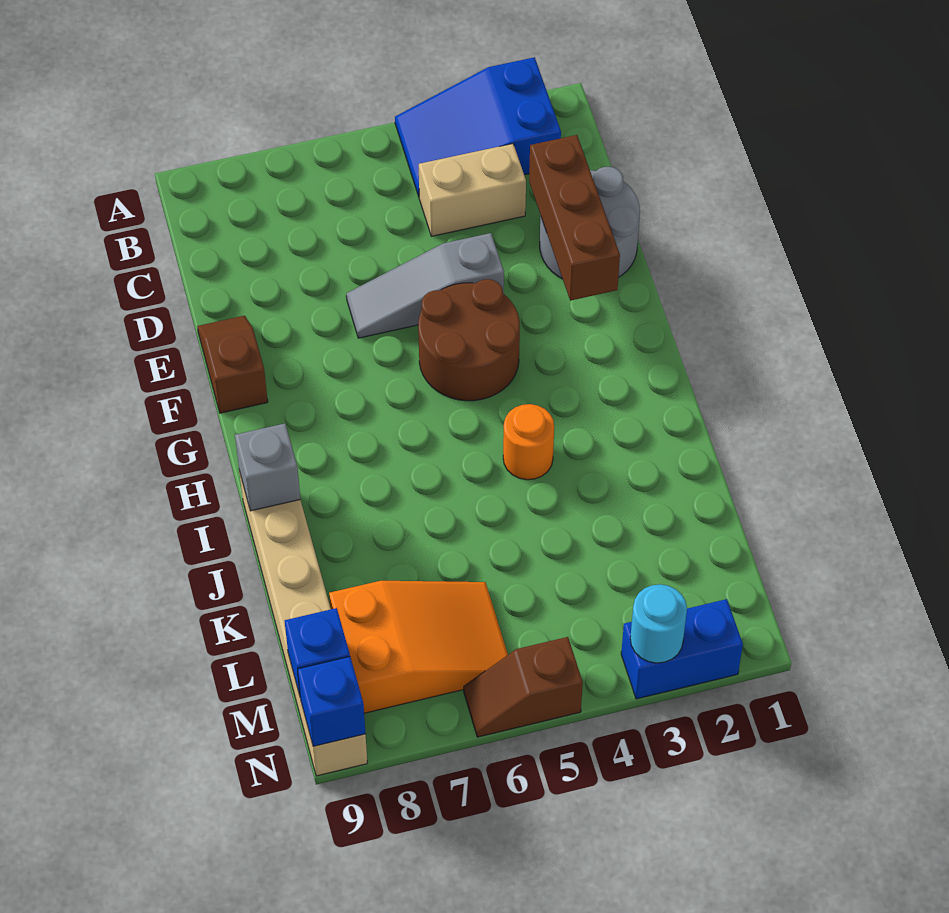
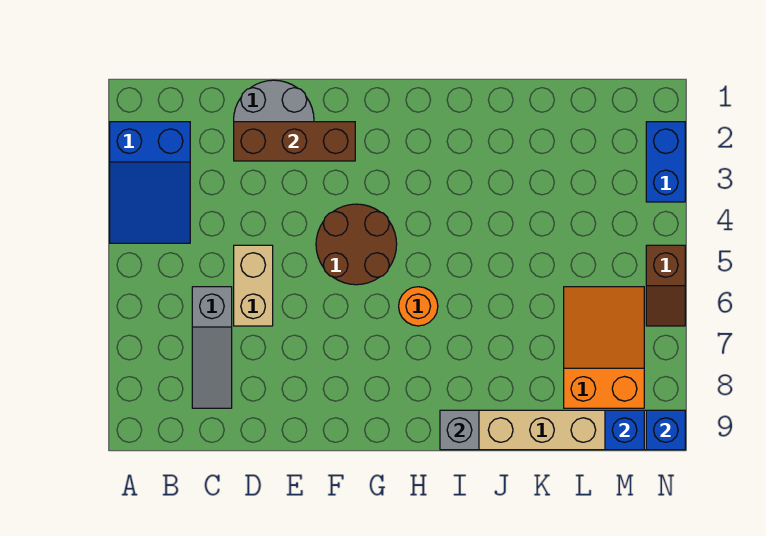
tan 1x2 brick [419,144,526,236] -> tan 1x2 brick moved to [234,245,273,326]
grey 1x3 slope [346,233,504,338] -> grey 1x3 slope moved to [192,287,232,408]
brown 1x2 slope [197,316,268,413] -> none
orange 1x1 round brick [503,404,554,480] -> orange 1x1 round brick moved to [399,287,438,326]
cyan 1x1 round brick [630,584,687,663] -> none

